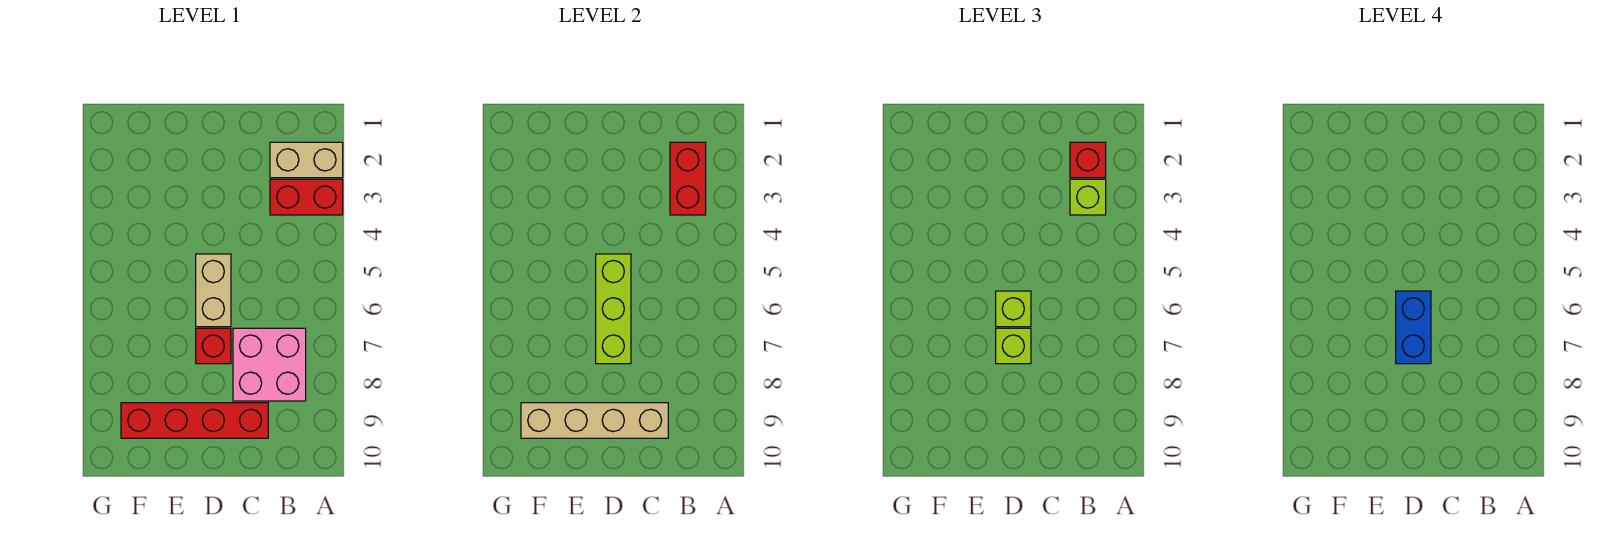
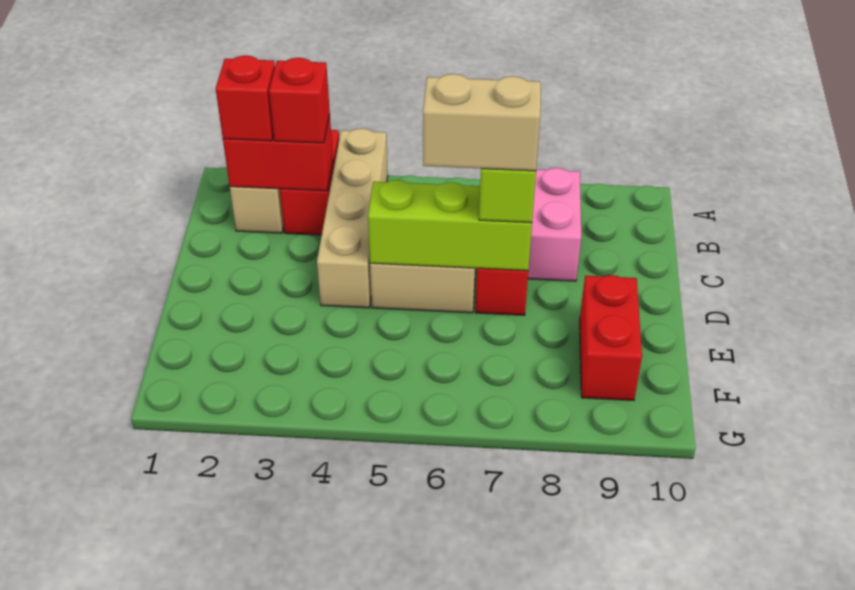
lime 1x1 brick [1070,179,1106,215] -> red 1x1 brick [269,58,330,143]
red 1x4 brick [121,403,268,438] -> red 1x2 brick [580,275,642,400]
tan 1x4 brick [521,403,668,438] -> tan 1x4 brick moved to [317,128,388,308]
lime 1x1 brick [996,291,1031,327] -> none
blue 1x2 brick [1396,291,1431,364] -> tan 1x2 brick [423,74,541,171]

